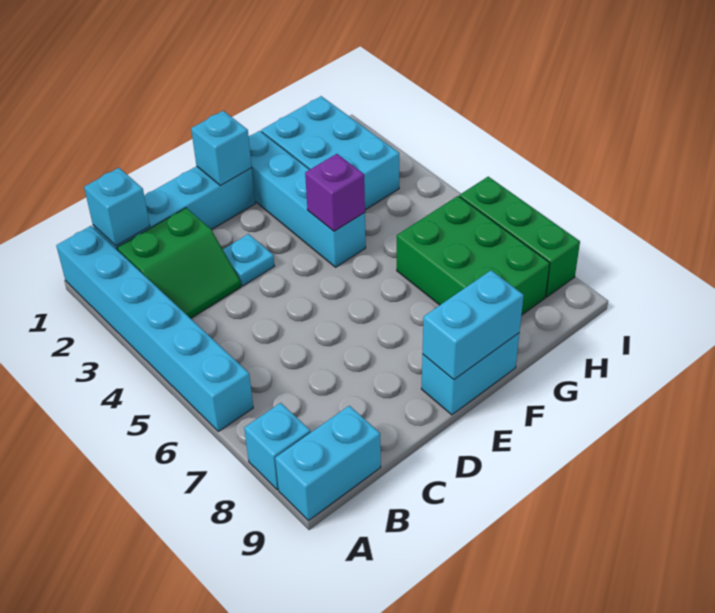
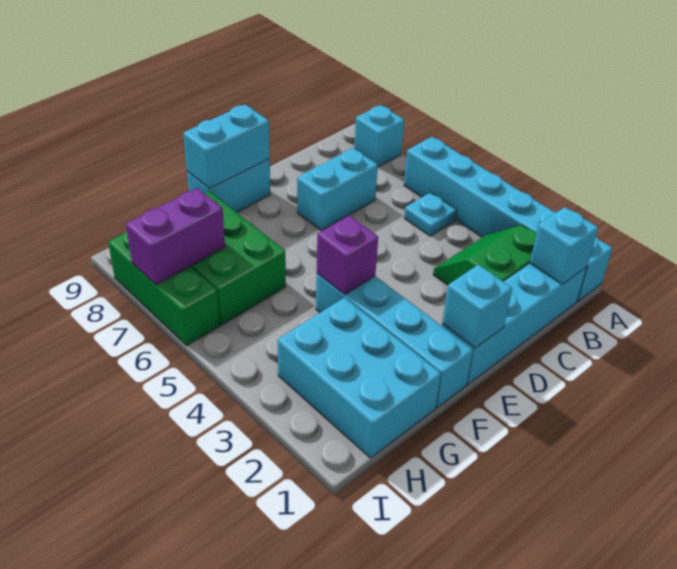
cyan 1x2 brick [275,406,381,521] -> cyan 1x2 brick moved to [297,148,378,230]
cyan 1x1 plate [223,234,274,286] -> cyan 1x1 plate moved to [404,192,457,236]
none -> purple 1x2 brick [126,188,225,285]

